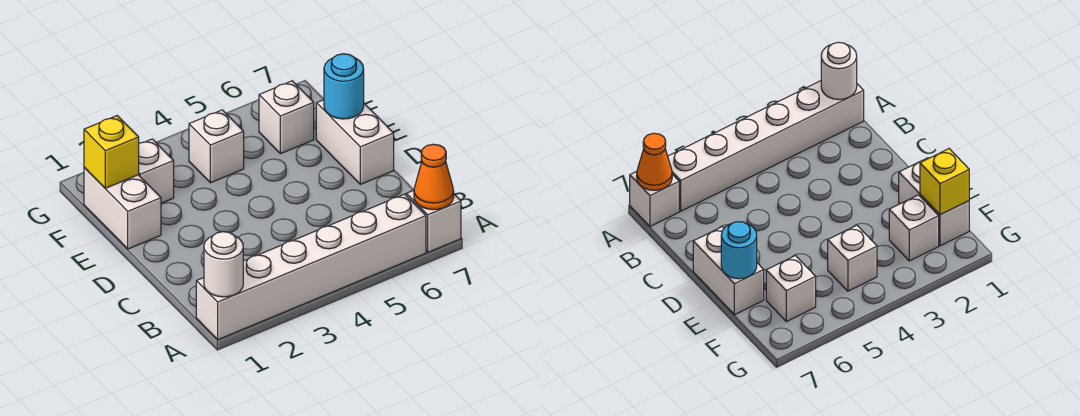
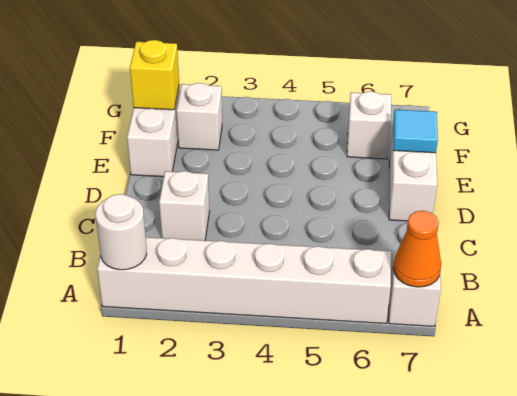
cyan 1x1 round brick [324,54,364,119] -> cyan 1x1 tile [393,110,438,153]
white 1x1 brick [189,110,244,183] -> white 1x1 brick moved to [159,171,210,241]

